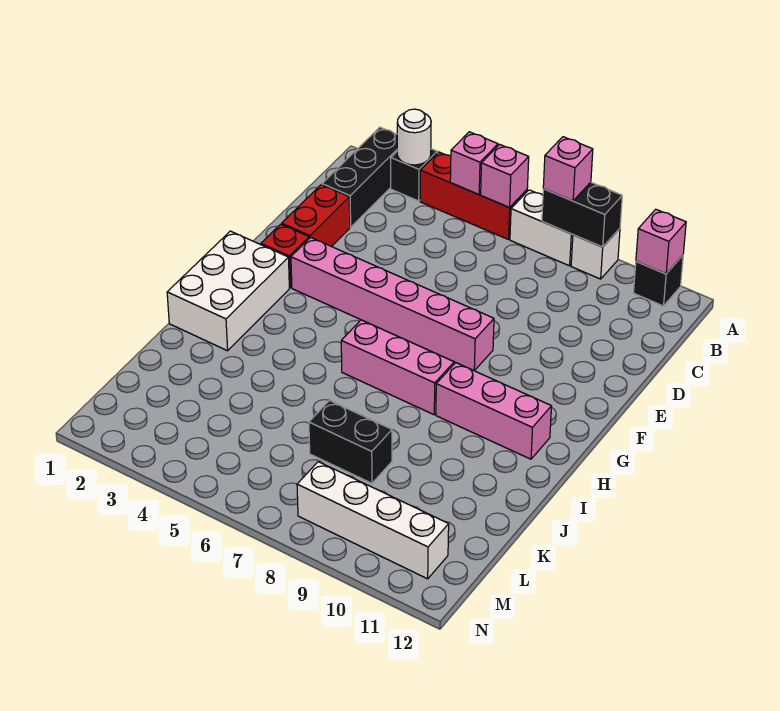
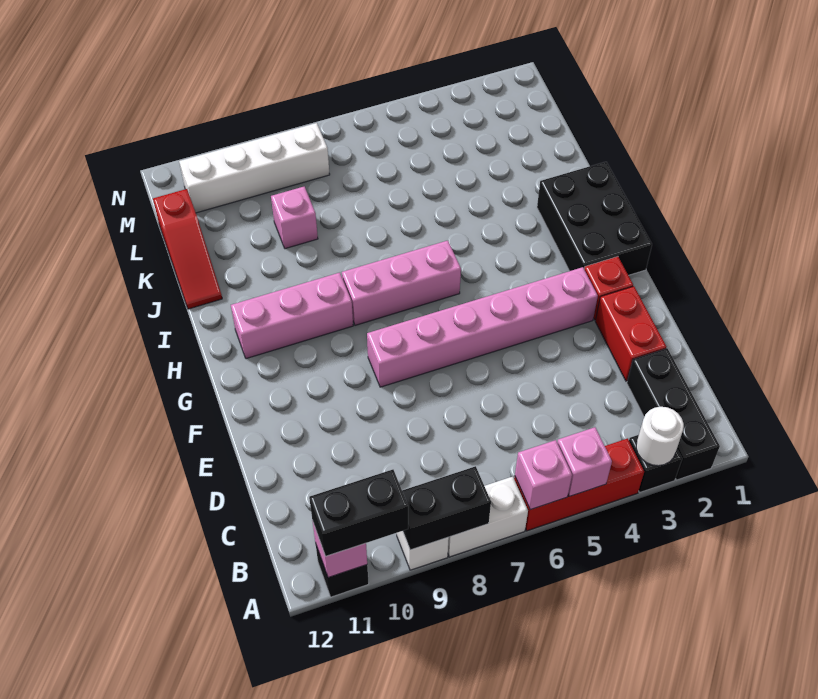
pink 1x1 brick [543,137,593,201] -> pink 1x1 brick moved to [271,187,318,249]
white 2x3 brick [167,231,289,351] -> black 2x3 brick [537,162,652,275]
none -> red 1x3 slope [153,189,222,309]
black 1x2 brick [309,400,392,483] -> black 1x2 brick moved to [309,470,408,556]

